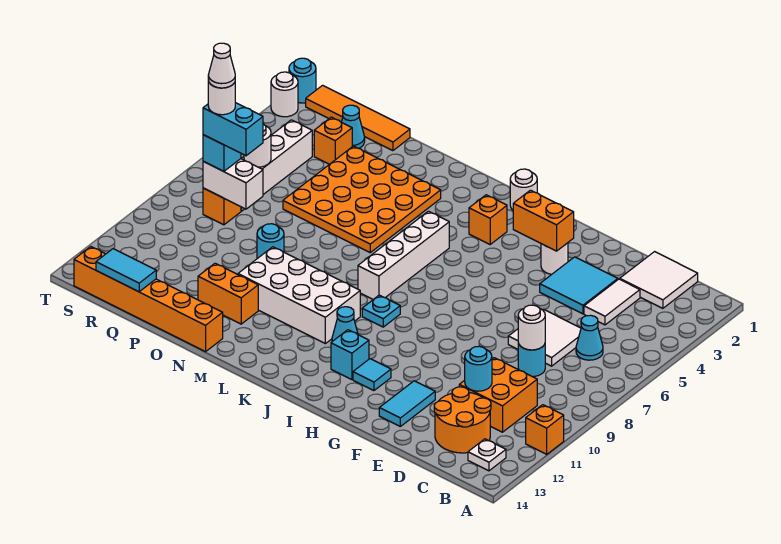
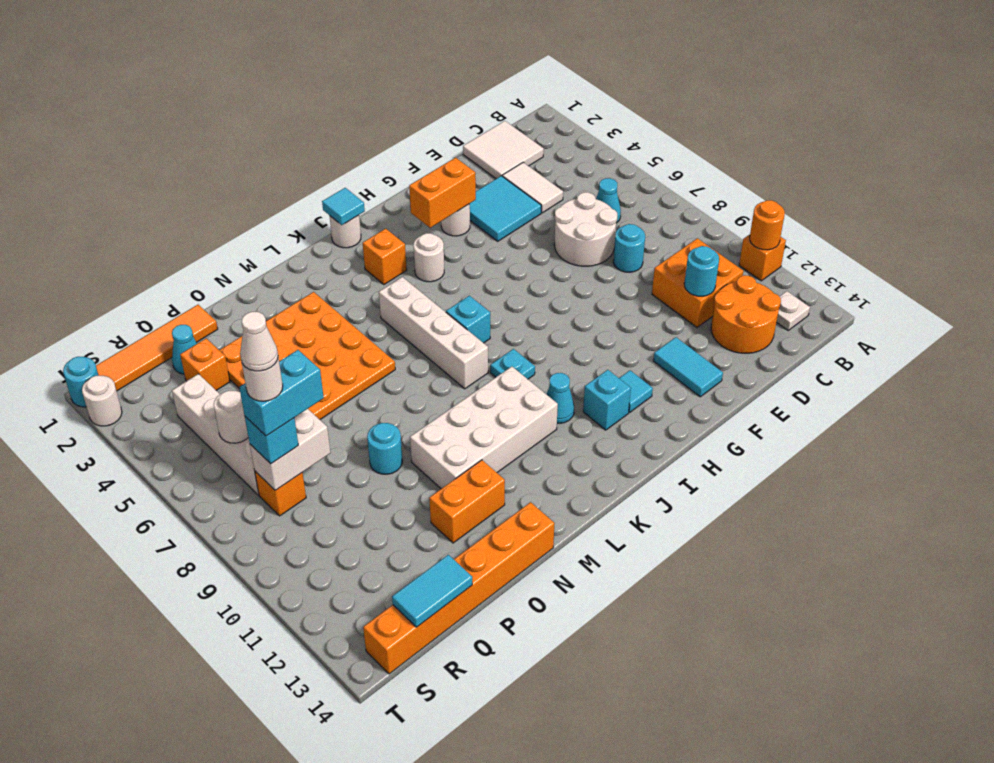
none -> orange 1x1 round brick [750,200,785,250]
white 2x2 tile [508,309,581,366] -> white 2x2 round brick [554,192,617,266]
white 1x1 round brick [518,305,545,350] -> white 1x1 round brick moved to [413,233,444,282]
none -> cyan 1x1 tile [322,188,365,225]
none -> cyan 1x1 brick [446,296,490,343]

